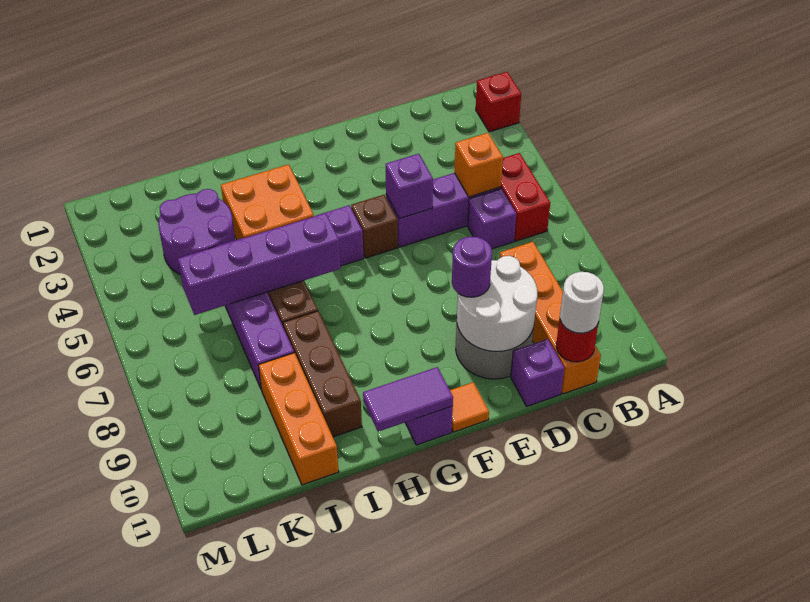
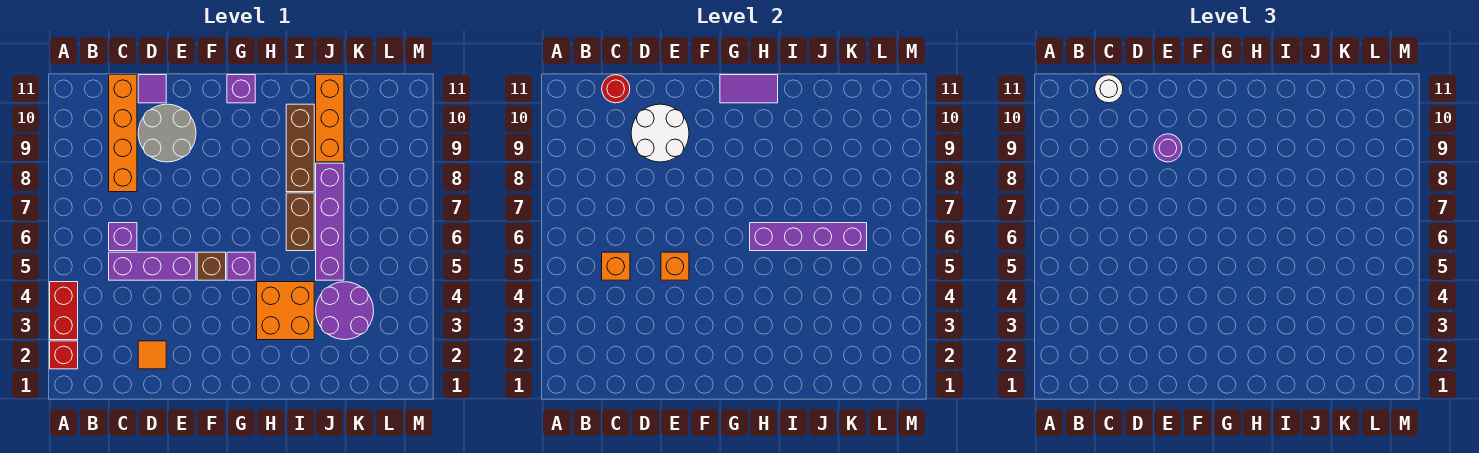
red 1x2 brick [501,153,550,241] -> red 1x2 brick moved to [50,282,78,340]
purple 1x1 brick [511,339,564,406] -> purple 1x1 tile [138,75,166,103]
purple 1x1 brick [386,154,433,219] -> orange 1x1 brick [661,252,689,280]
orange 1x1 tile [450,382,489,432] -> orange 1x1 tile moved to [138,341,166,369]

